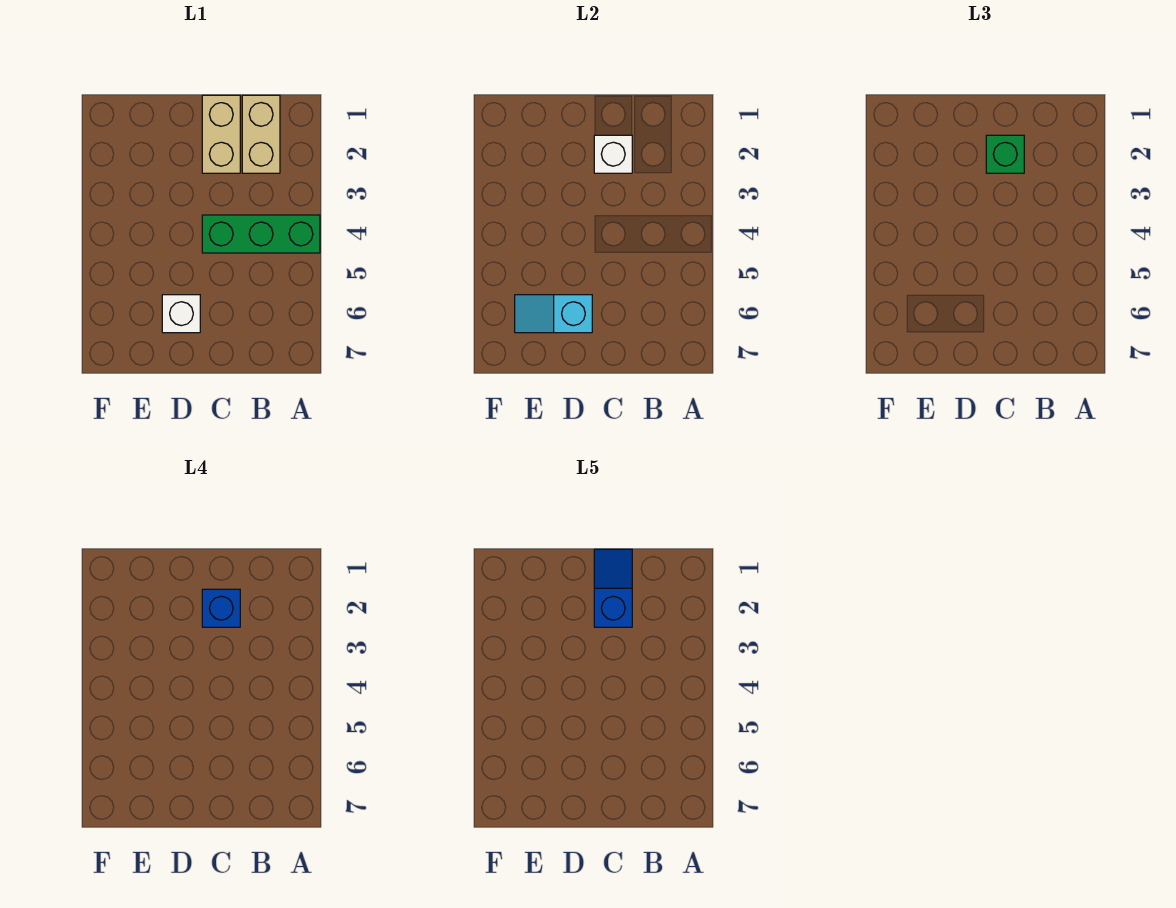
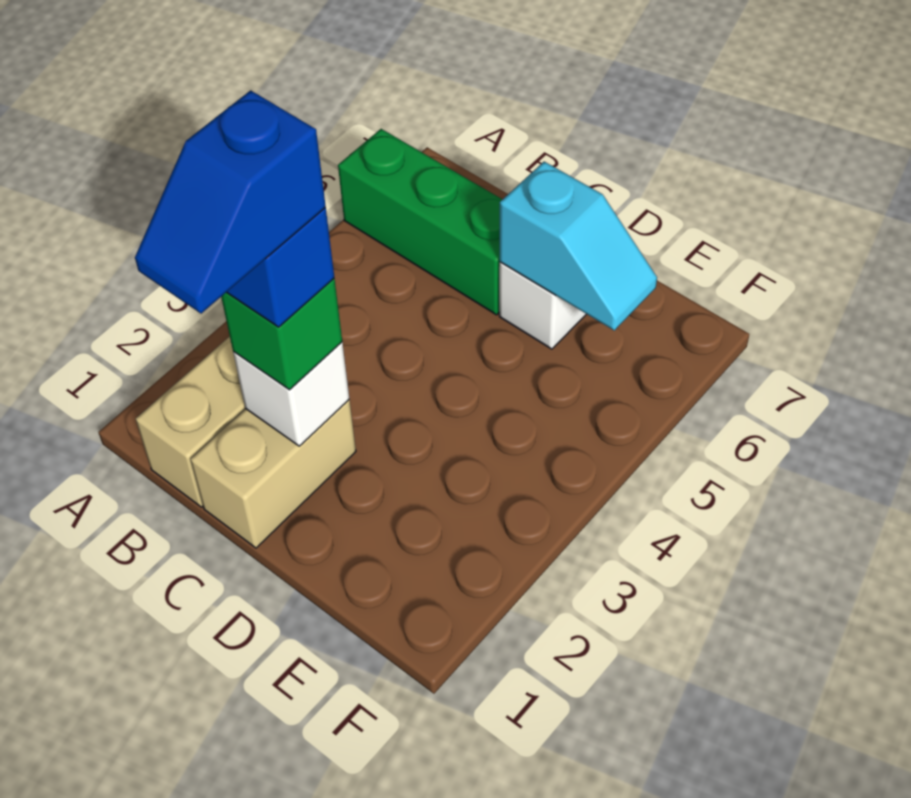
green 1x3 brick [202,215,320,253] -> green 1x3 brick moved to [338,129,502,315]

